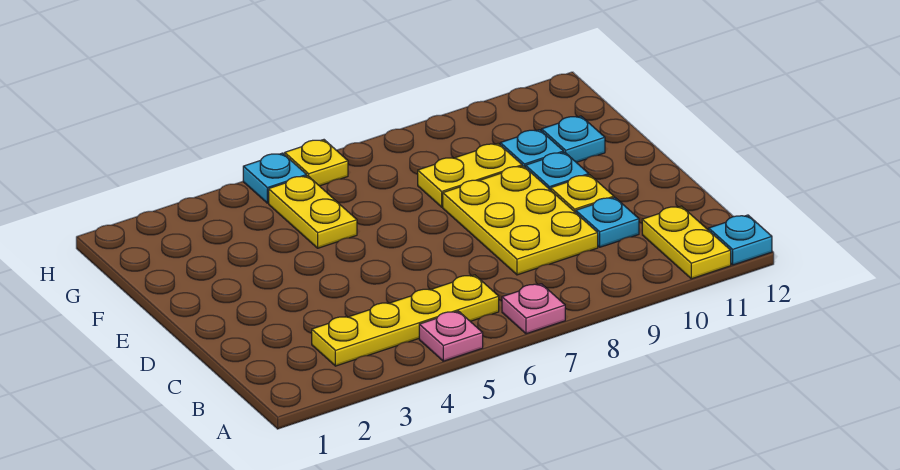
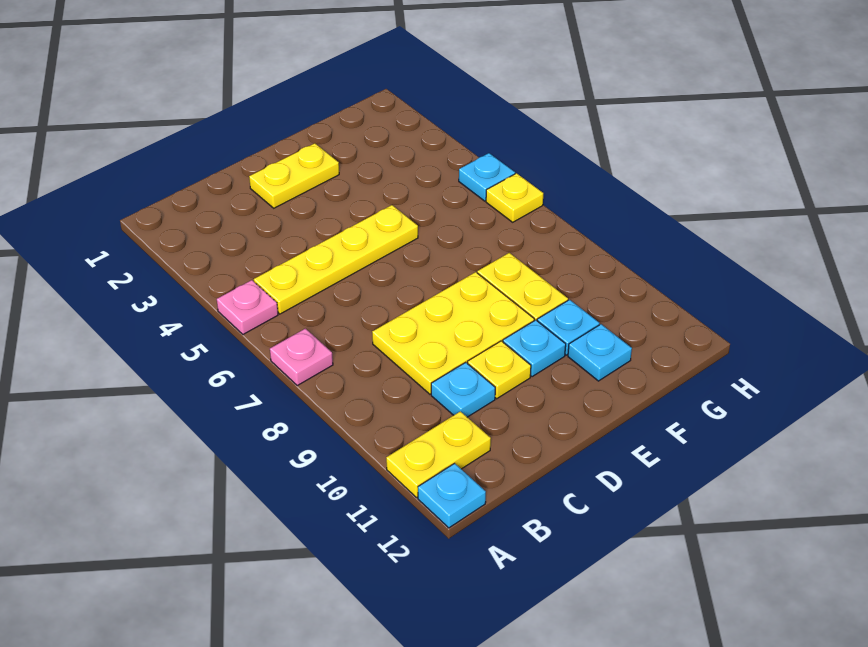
yellow 1x4 plate [312,275,499,366] -> yellow 1x4 plate turned to [254,205,418,314]
yellow 1x2 plate [269,176,357,248] -> yellow 1x2 plate moved to [249,143,339,208]

